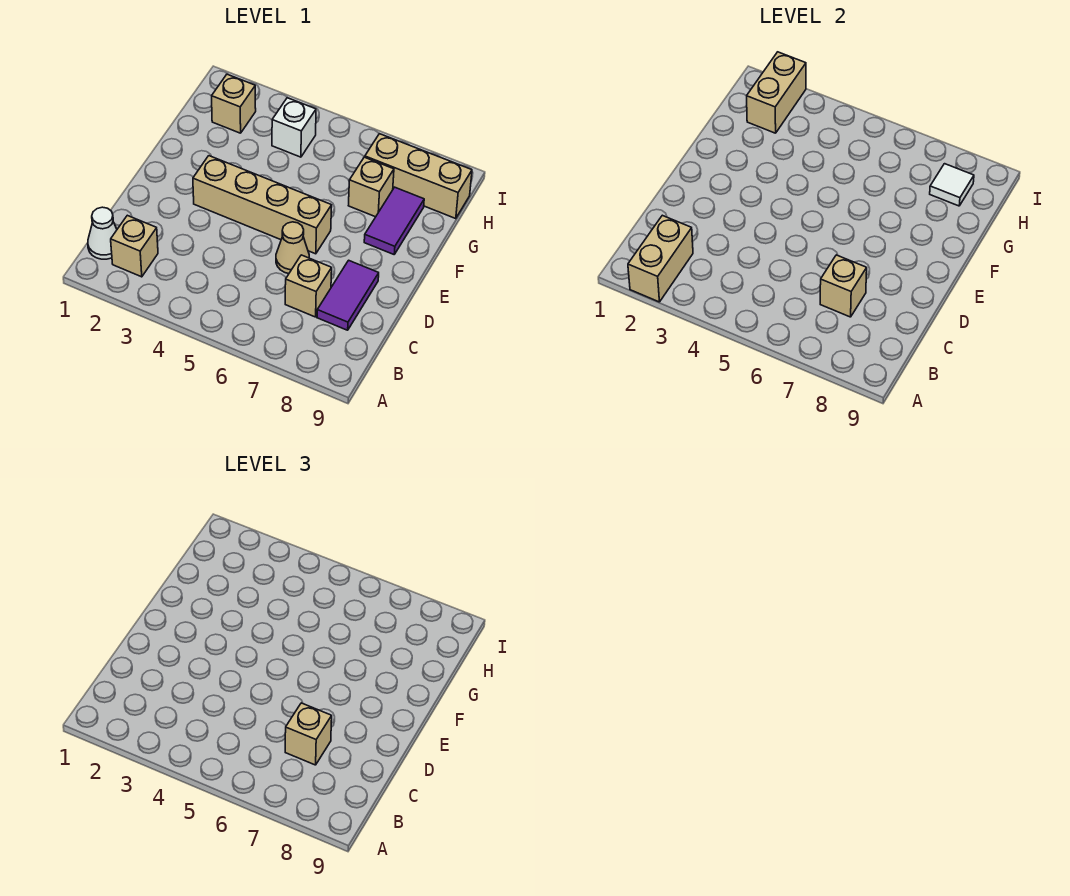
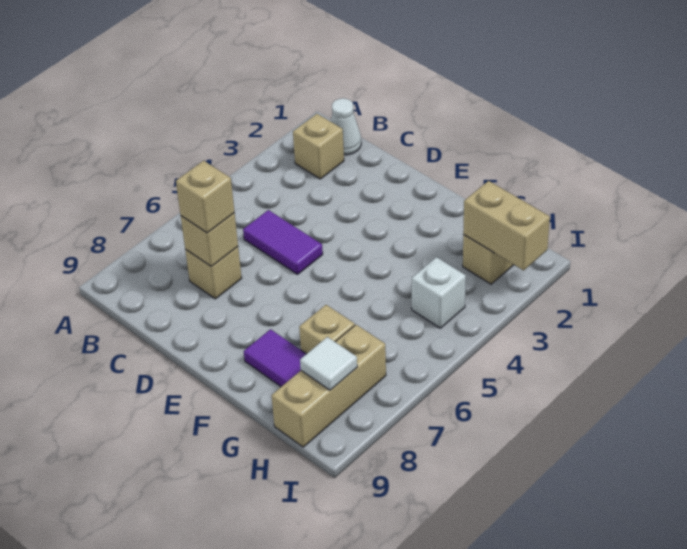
tan 1x2 brick [628,215,693,302] -> none
purple 1x2 tile [317,260,379,330] -> purple 1x2 tile moved to [243,210,323,274]
tan 1x1 cone [276,222,309,274] -> none
tan 1x4 brick [193,156,332,254] -> none

